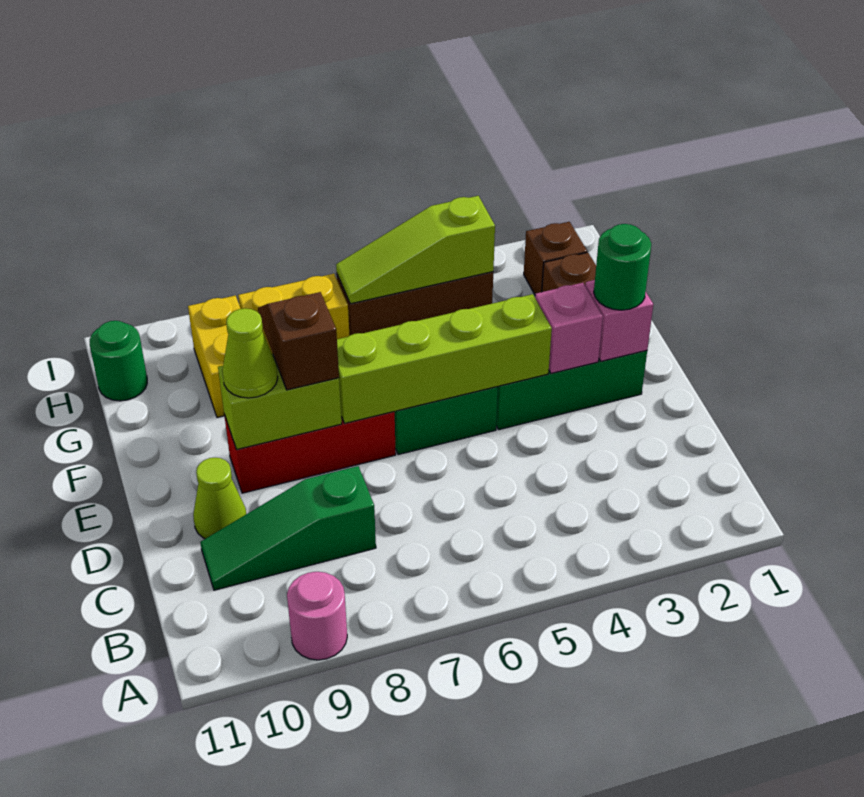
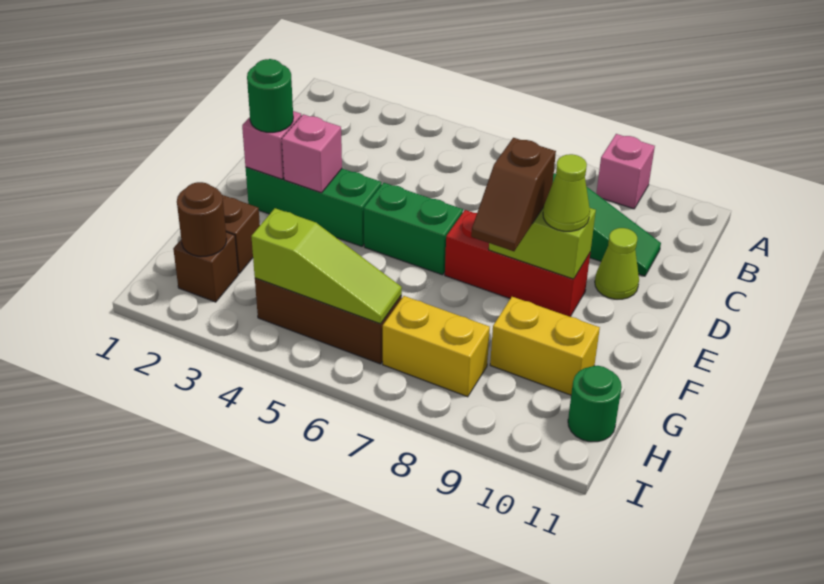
pink 1x1 round brick [287,572,347,660] -> pink 1x1 brick [596,134,655,209]
lime 1x4 brick [337,294,552,423] -> none
yellow 1x2 brick [188,295,241,417] -> yellow 1x2 brick turned to [490,297,600,395]
none -> brown 1x1 round brick [177,182,227,256]

